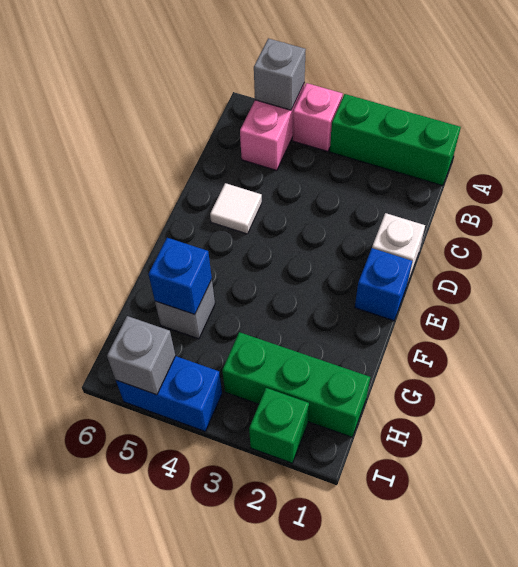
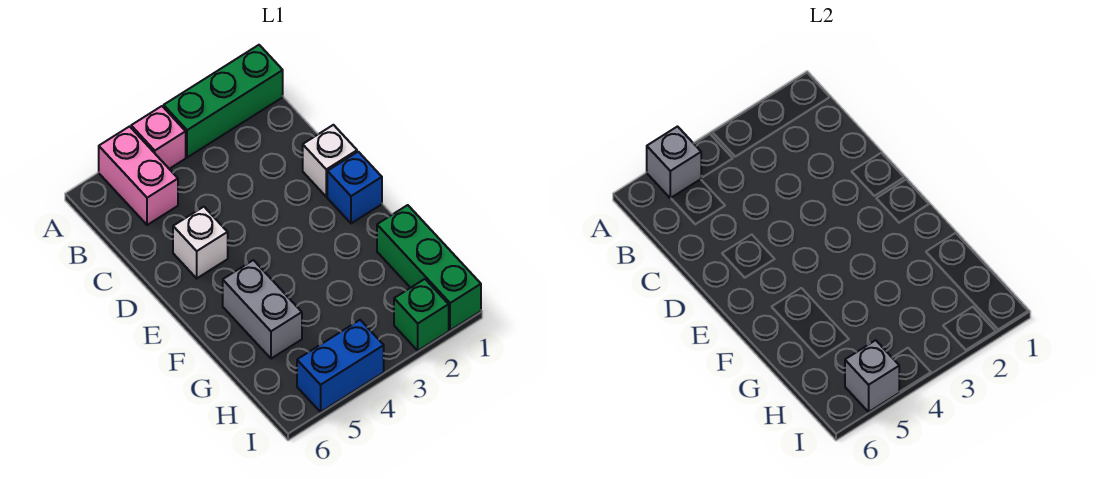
white 1x1 tile [210,183,262,234] -> white 1x1 brick [173,207,228,278]
grey 1x1 brick [155,280,215,339] -> grey 1x2 brick [223,260,302,359]
blue 1x1 brick [149,238,212,315] -> none
green 1x3 brick [222,332,370,437] -> green 1x3 brick turned to [377,205,481,330]

